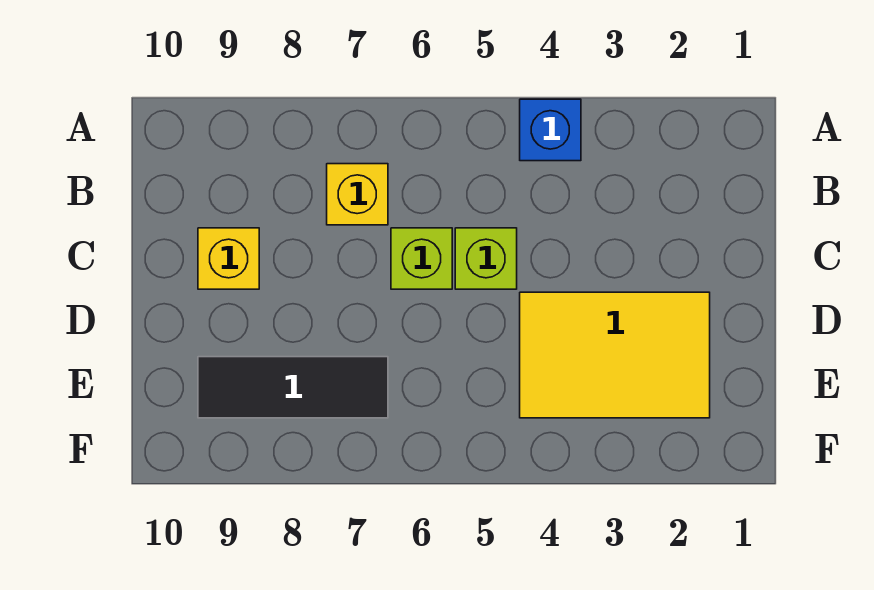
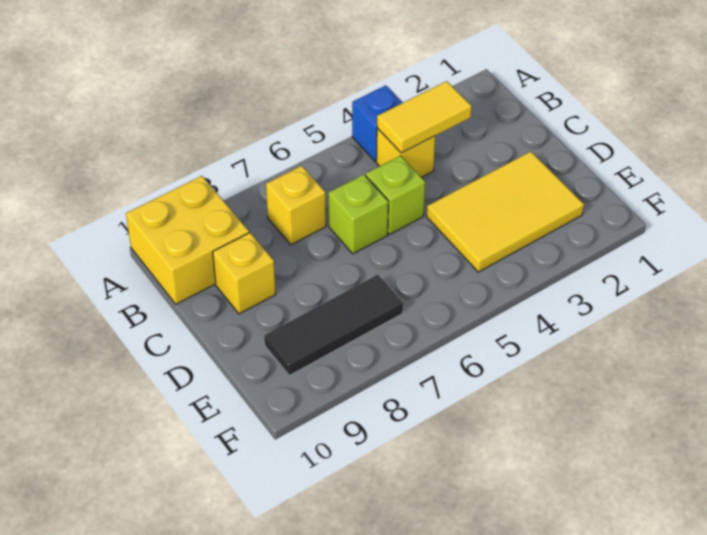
none -> yellow 2x2 brick [126,176,249,304]
none -> yellow 1x2 tile [377,81,472,153]
none -> yellow 1x1 brick [376,128,435,177]

